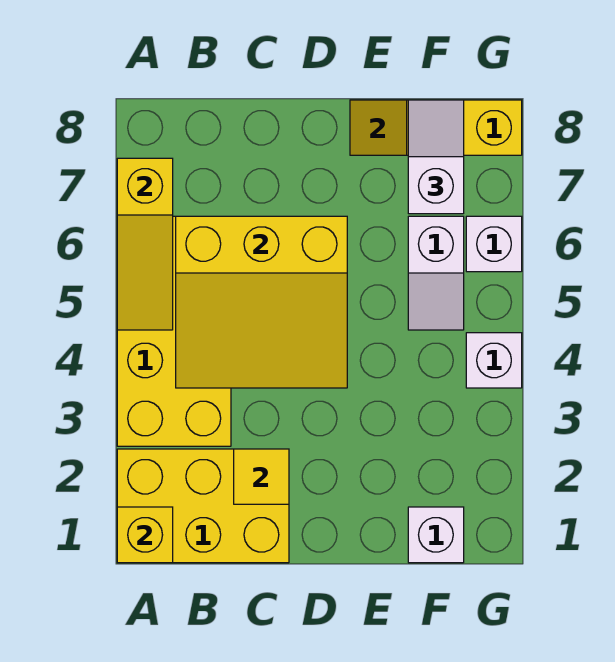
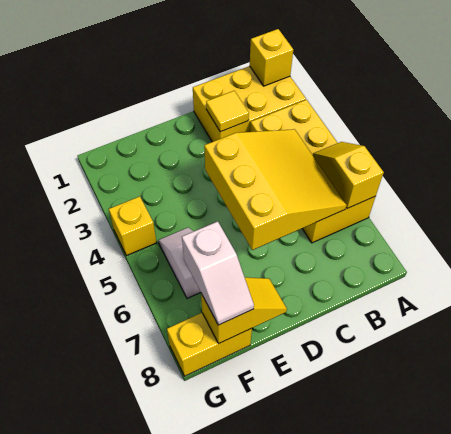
yellow 1x3 slope [117,158,173,330] -> yellow 1x2 slope [313,142,384,208]
yellow 3x3 slope [176,216,347,388] -> yellow 3x3 slope turned to [204,129,347,250]
white 1x1 brick [408,507,464,563] -> none
white 1x1 brick [466,333,522,388] -> yellow 1x1 brick [109,196,157,256]
white 1x1 brick [466,216,522,272] -> none

